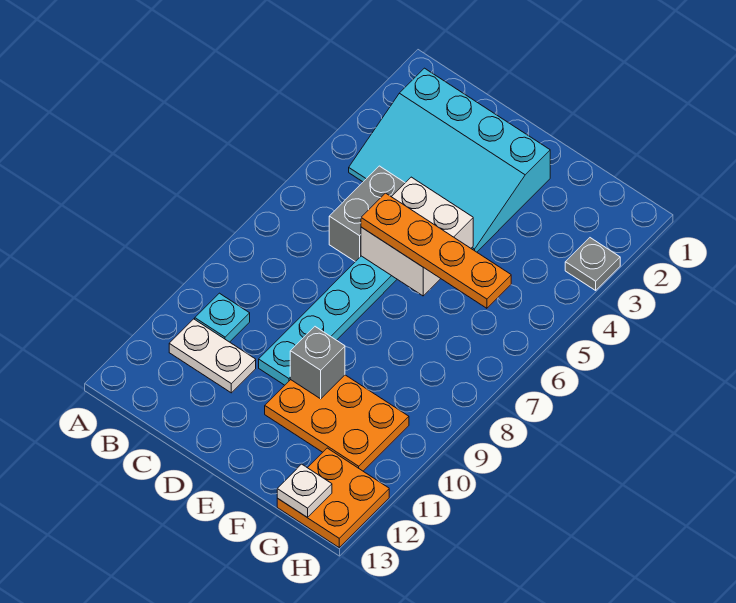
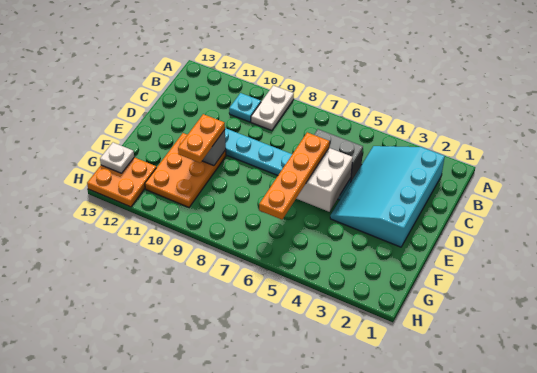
white 1x2 plate [169,319,256,393] -> white 1x2 plate moved to [251,85,294,131]
none -> orange 1x2 plate [178,114,225,163]
grey 1x1 plate [565,238,620,290] -> none

